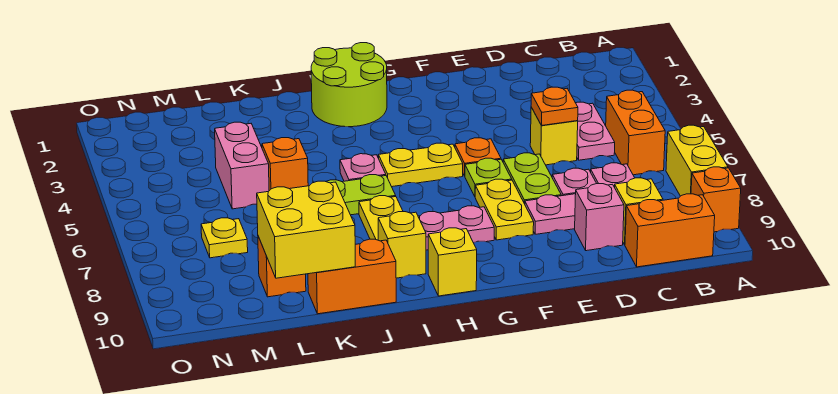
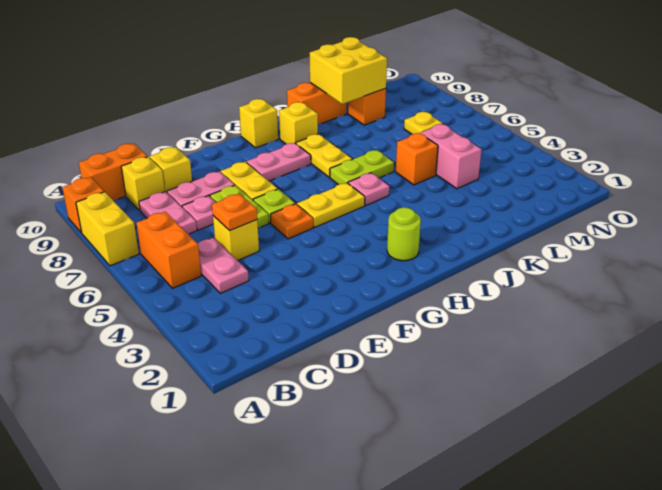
pink 1x1 brick [575,184,624,251] -> yellow 1x1 brick [150,147,192,192]
lime 2x2 round brick [311,43,387,127] -> lime 1x1 round brick [387,207,421,261]

